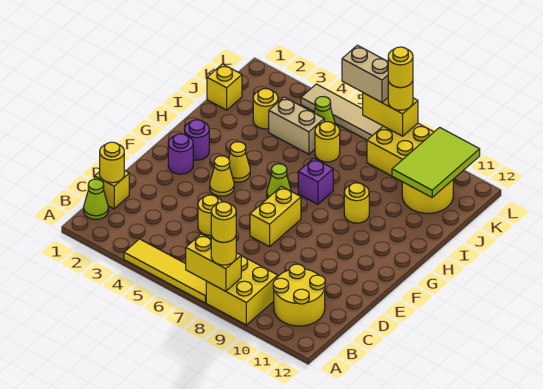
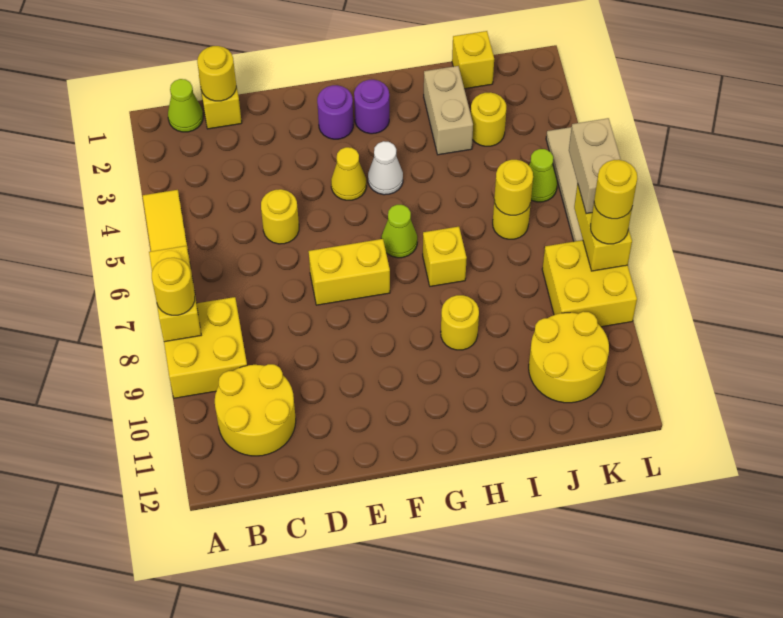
yellow 1x1 round brick [211,202,236,242] -> yellow 1x1 round brick moved to [494,160,533,215]
yellow 1x1 cone [229,142,250,182] -> white 1x1 cone [368,141,403,195]
purple 1x1 brick [298,158,333,204] -> yellow 1x1 brick [423,227,467,286]
tan 1x2 brick [269,97,324,154] -> tan 1x2 brick moved to [424,66,473,155]
lime 2x3 tile [392,127,480,197] -> none

